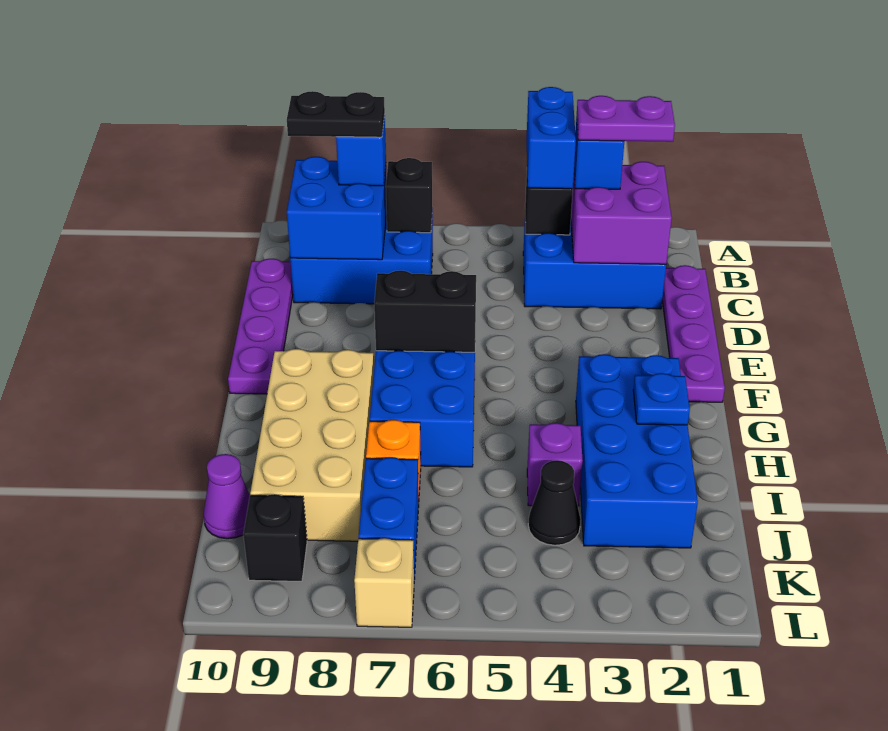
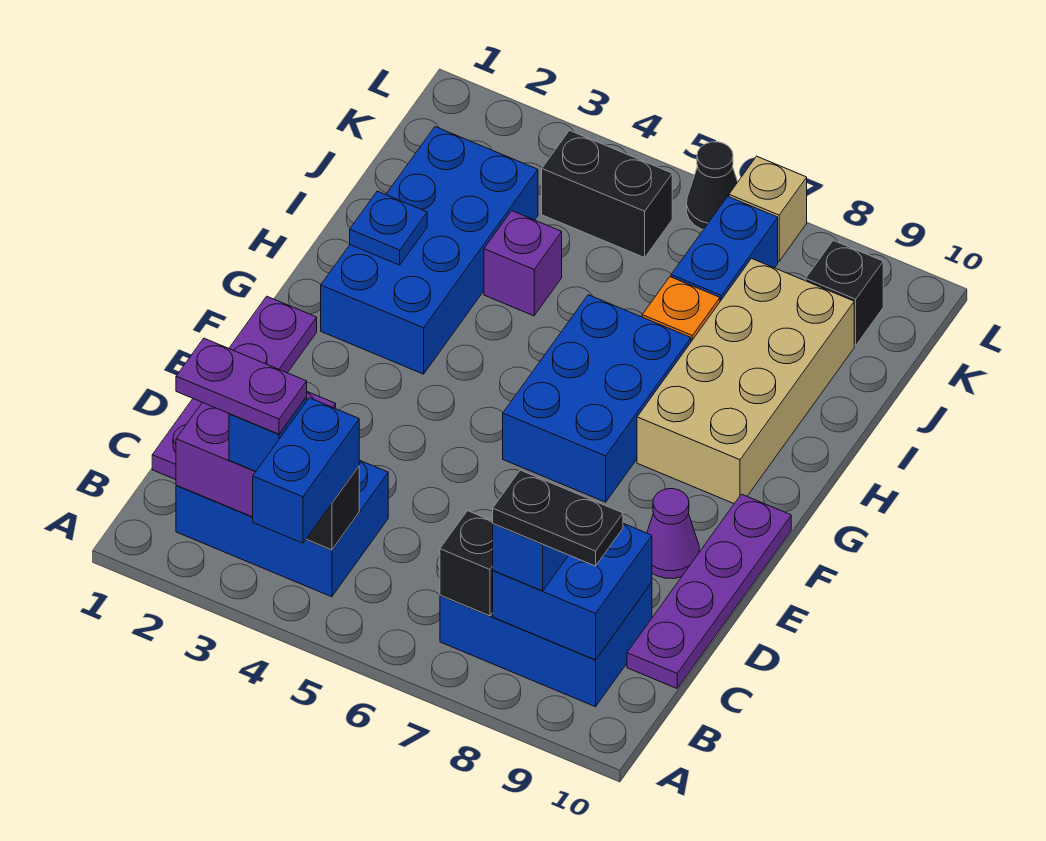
black 1x2 brick [374,271,476,352] -> black 1x2 brick moved to [542,131,672,258]
black 1x1 cone [528,460,581,545] -> black 1x1 cone moved to [687,142,738,230]
purple 1x1 cone [204,454,250,539] -> purple 1x1 cone moved to [647,489,699,579]

